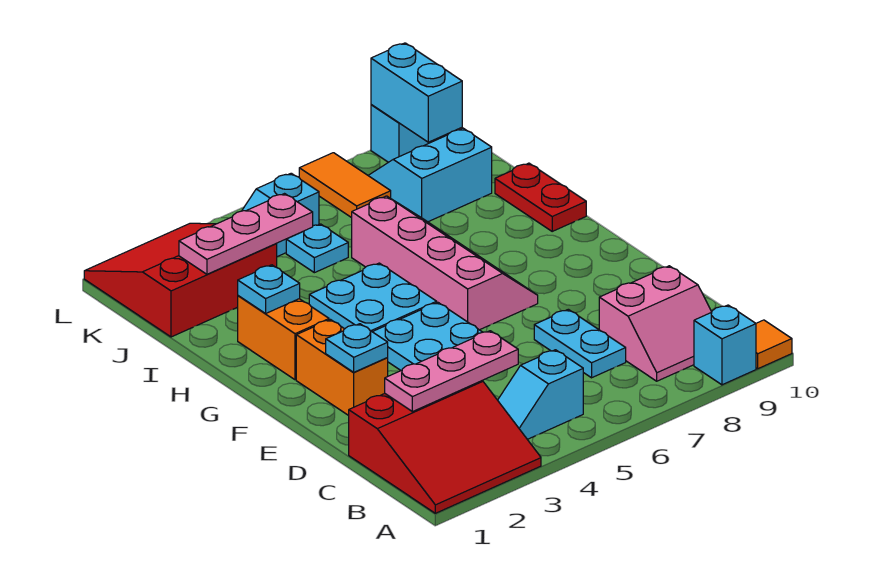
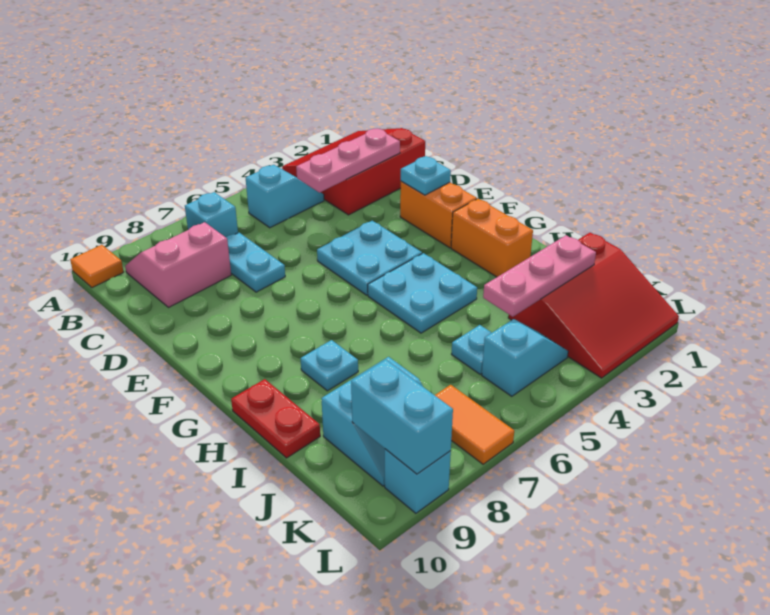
cyan 1x1 brick [694,305,756,385] -> cyan 1x1 brick moved to [185,192,238,237]
pink 2x4 slope [352,196,538,330] -> none
cyan 1x1 plate [238,265,300,313] -> cyan 1x1 plate moved to [300,340,358,391]

